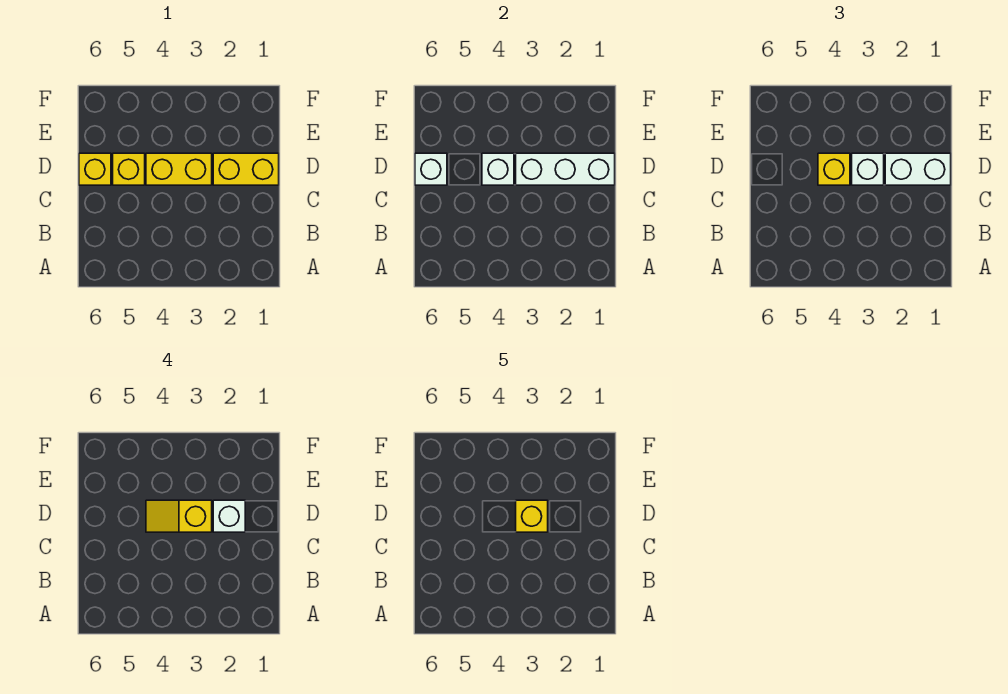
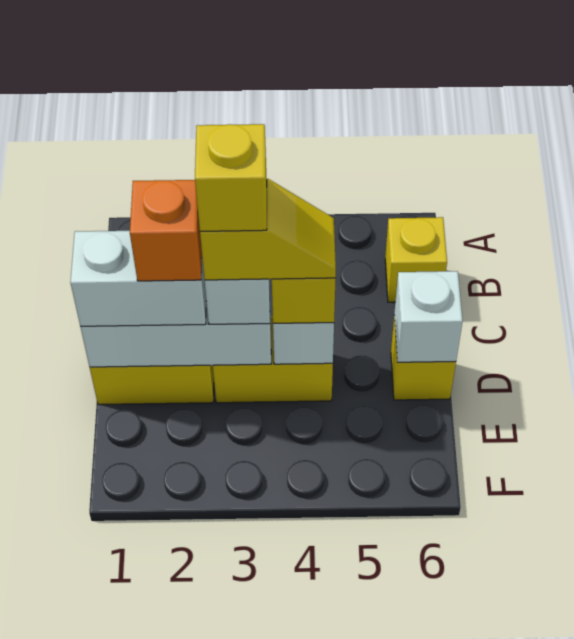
white 1x1 brick [213,500,245,532] -> orange 1x1 brick [130,180,202,281]
yellow 1x1 brick [113,153,145,185] -> yellow 1x1 brick moved to [385,217,447,302]

